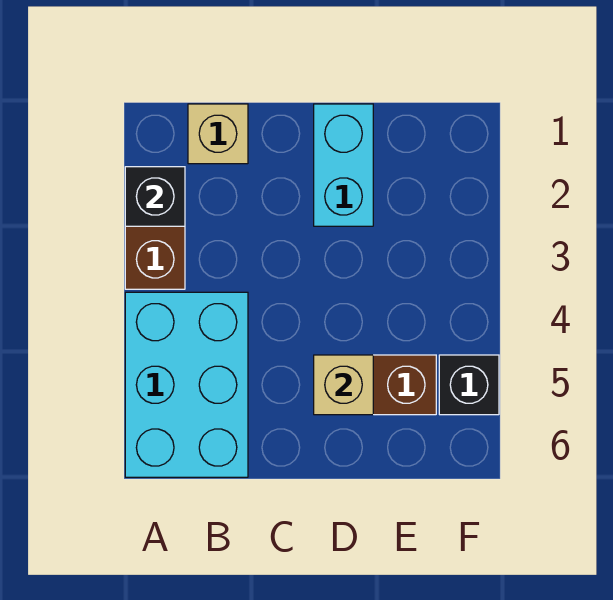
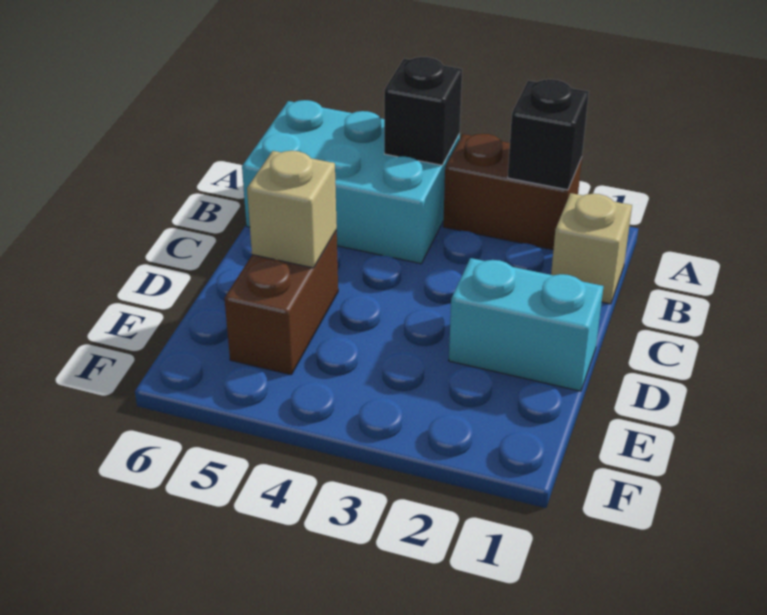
black 1x1 brick [439,355,499,415] -> black 1x1 brick moved to [384,57,462,165]

